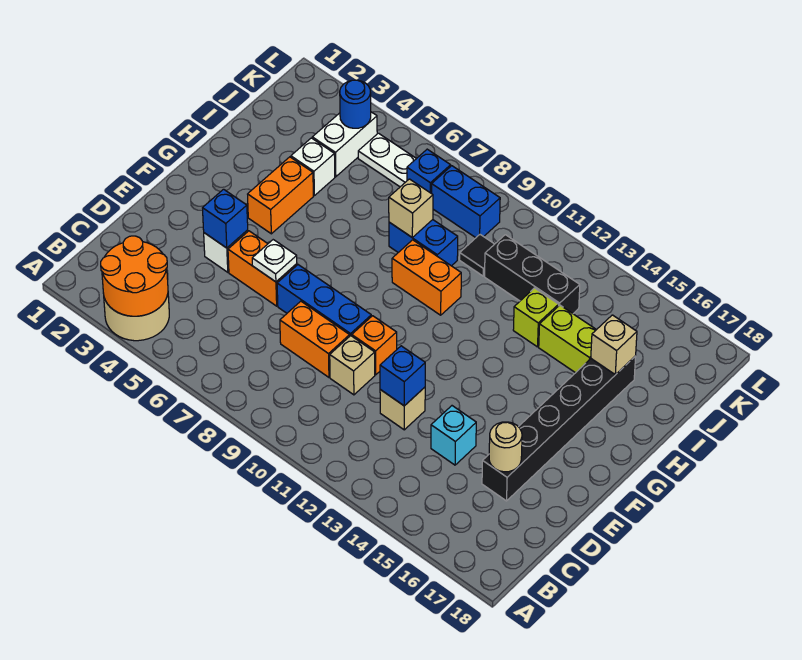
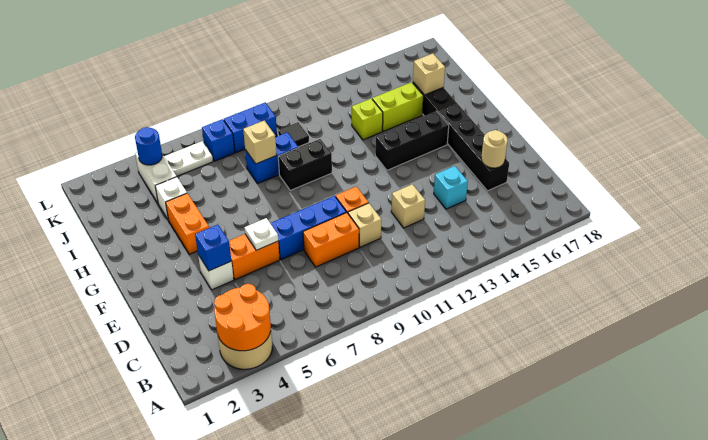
blue 1x1 brick [380,346,425,406] -> none
orange 1x2 brick [392,240,461,315] -> black 1x2 brick [278,139,332,190]
black 1x3 brick [485,235,580,314] -> black 1x3 brick moved to [375,111,449,170]

